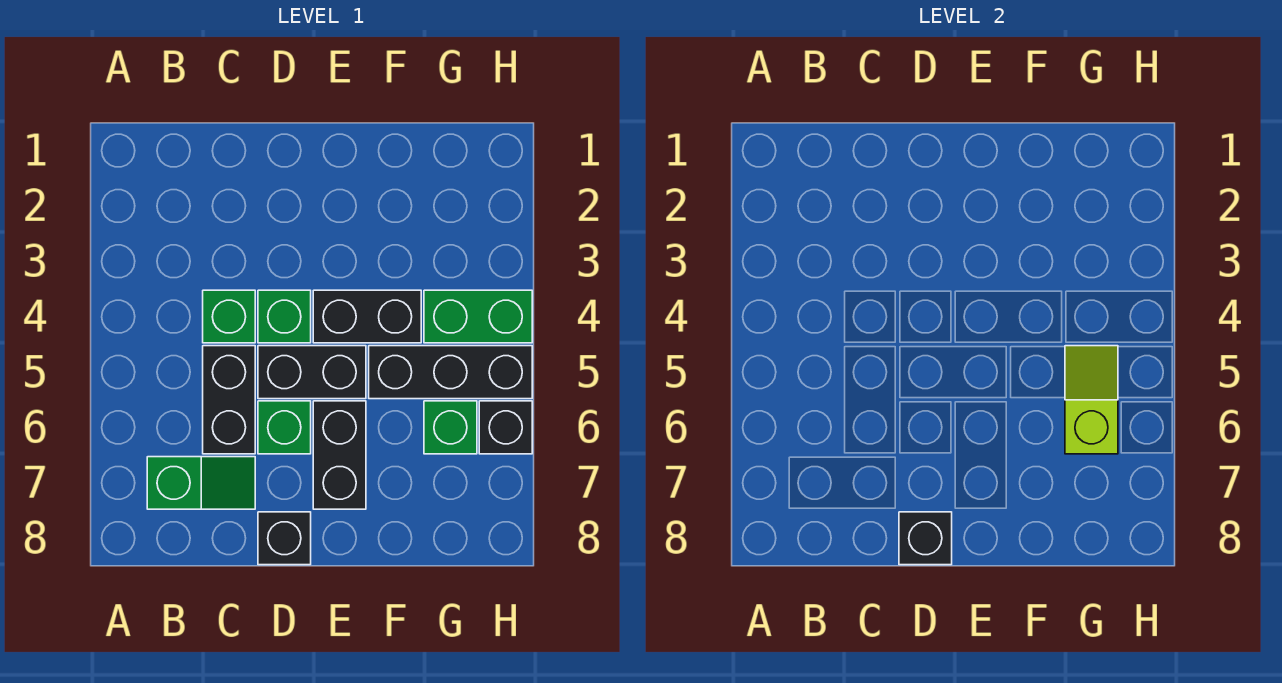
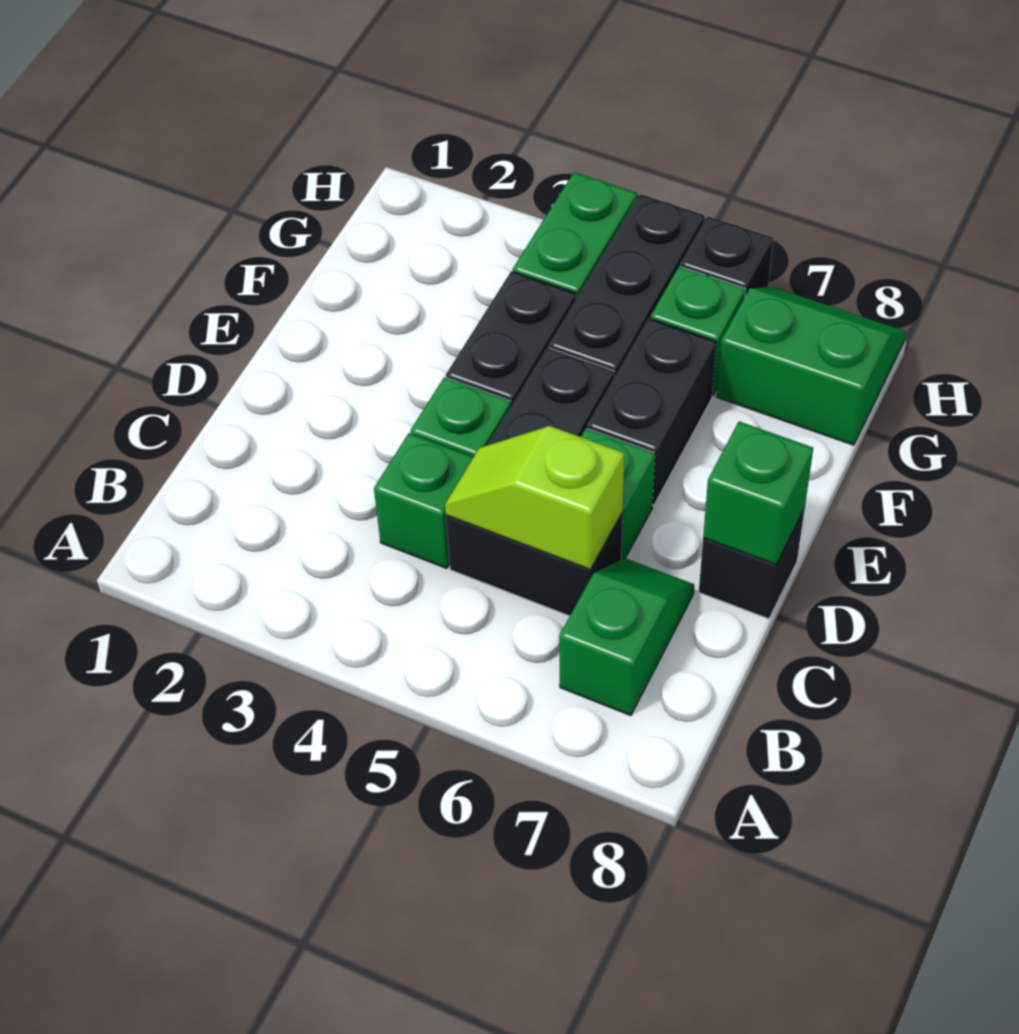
black 1x1 brick [899,512,952,565] -> green 1x1 brick [703,422,813,564]
black 1x2 brick [313,401,366,509] -> black 1x2 brick turned to [587,318,716,506]
lime 1x2 slope [1065,346,1118,454] -> lime 1x2 slope moved to [445,426,624,570]
none -> green 2x2 slope [717,287,906,445]

